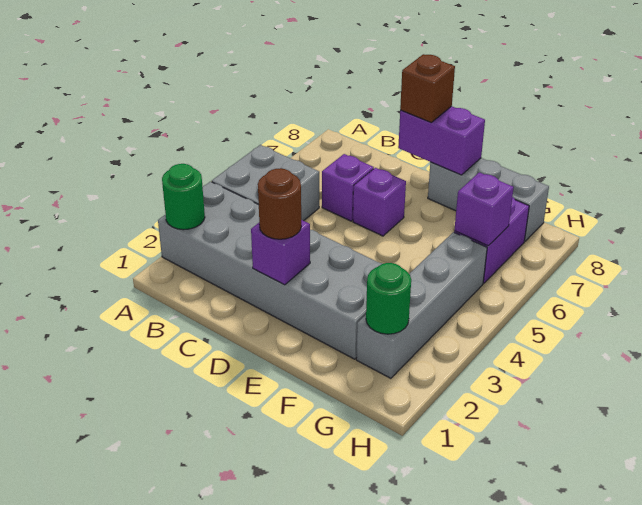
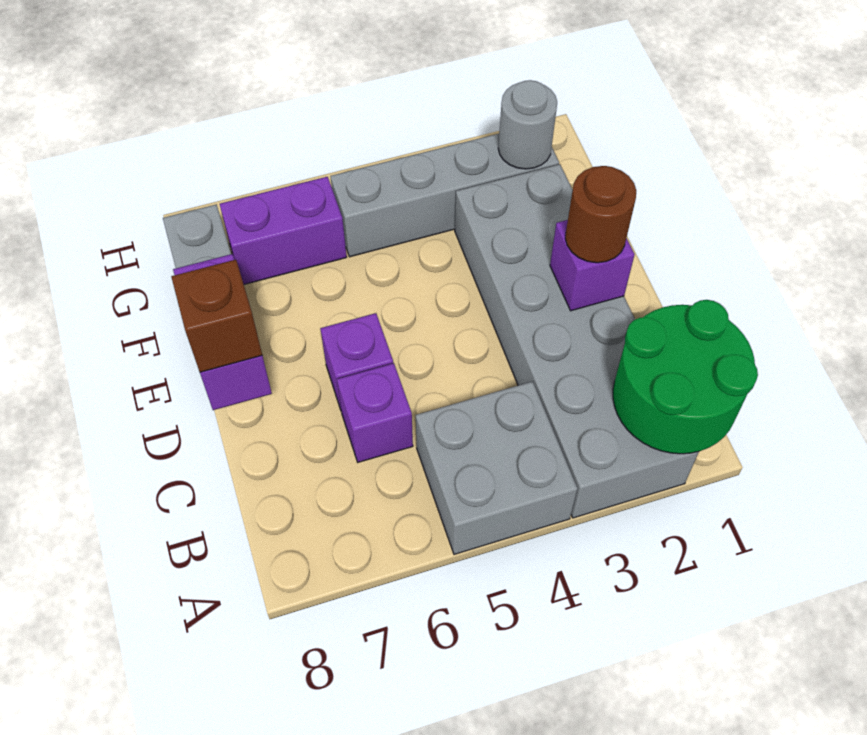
green 1x1 round brick [162,164,205,230] -> green 2x2 round brick [613,300,758,454]
green 1x1 round brick [366,263,411,334] -> grey 1x1 round brick [498,80,557,169]
purple 1x1 brick [454,172,514,246] -> none

